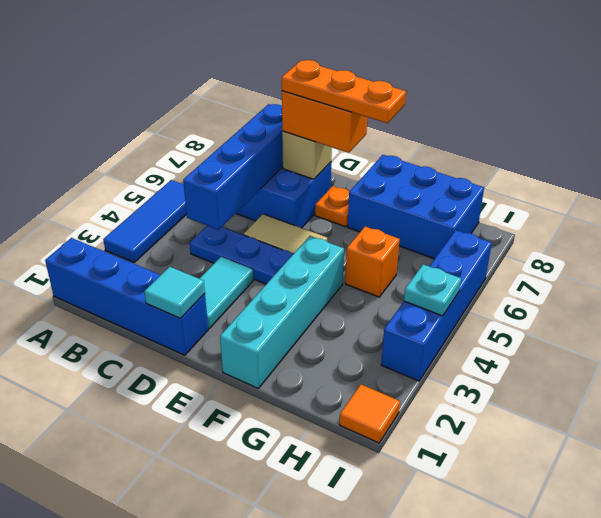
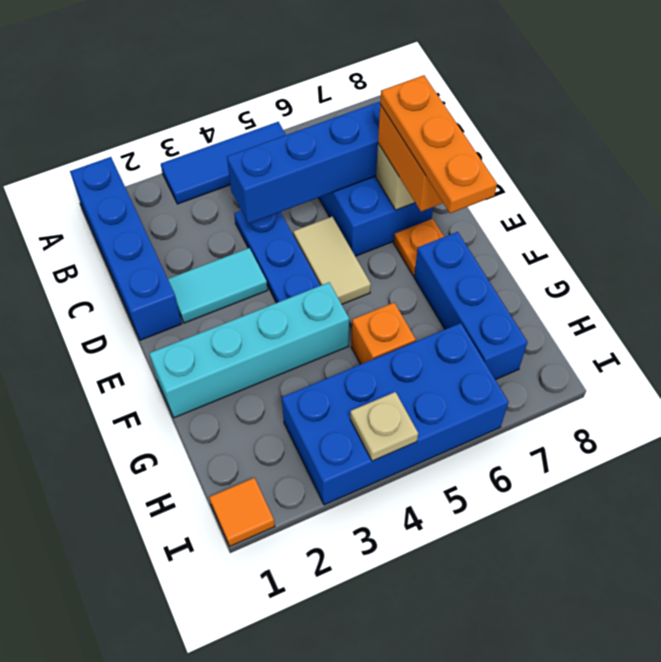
cyan 1x1 tile [144,267,205,318] -> none
blue 2x3 brick [348,155,484,259] -> blue 1x3 brick [414,232,528,380]
blue 1x4 brick [381,230,492,381] -> blue 2x4 brick [282,323,509,505]
cyan 1x1 plate [404,264,461,316] -> tan 1x1 plate [350,392,418,461]

